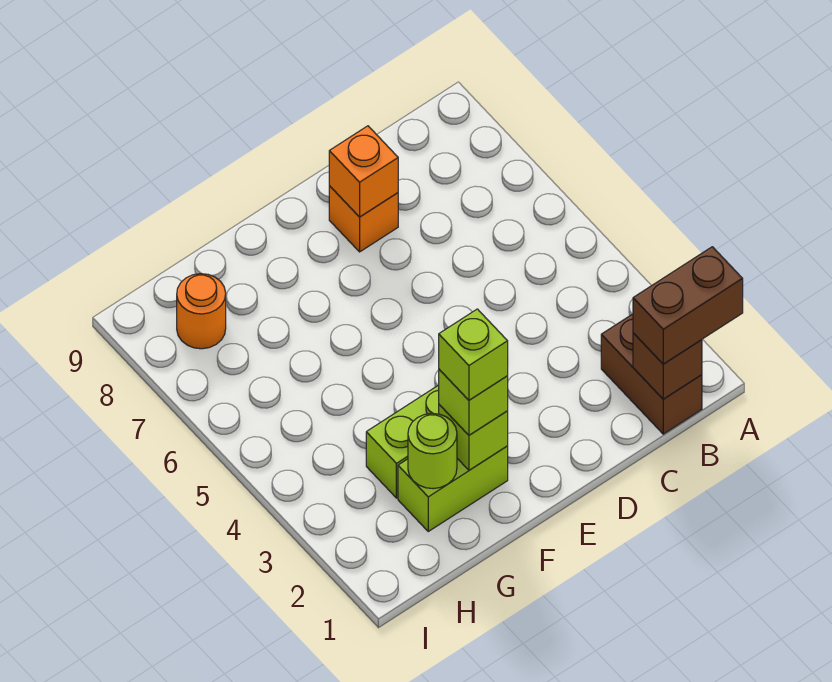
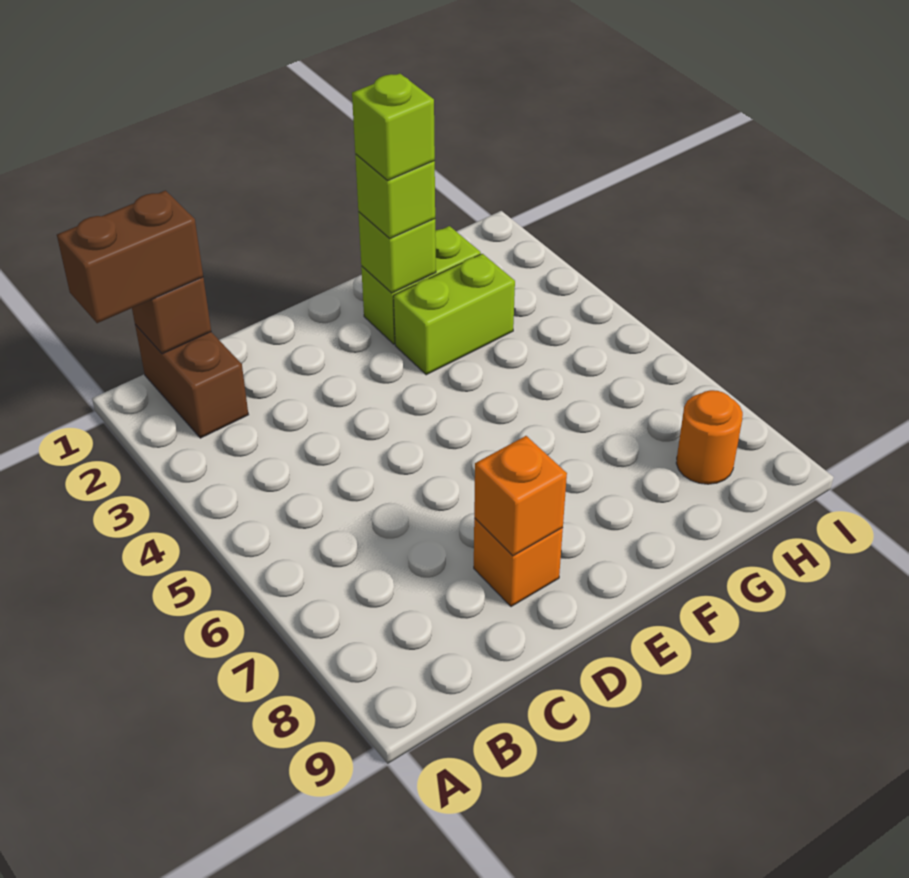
lime 1x1 round brick [408,413,457,489] -> none

